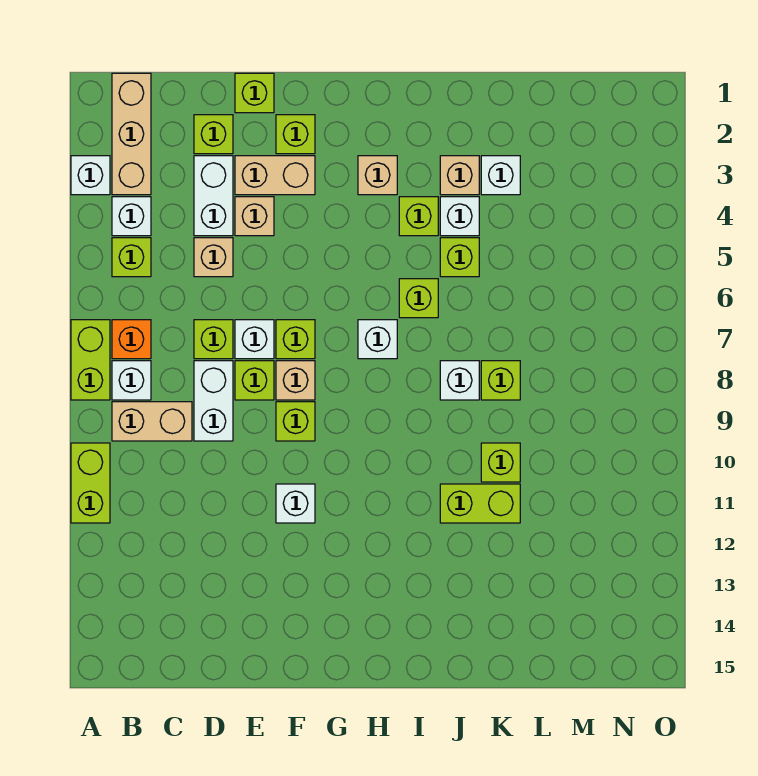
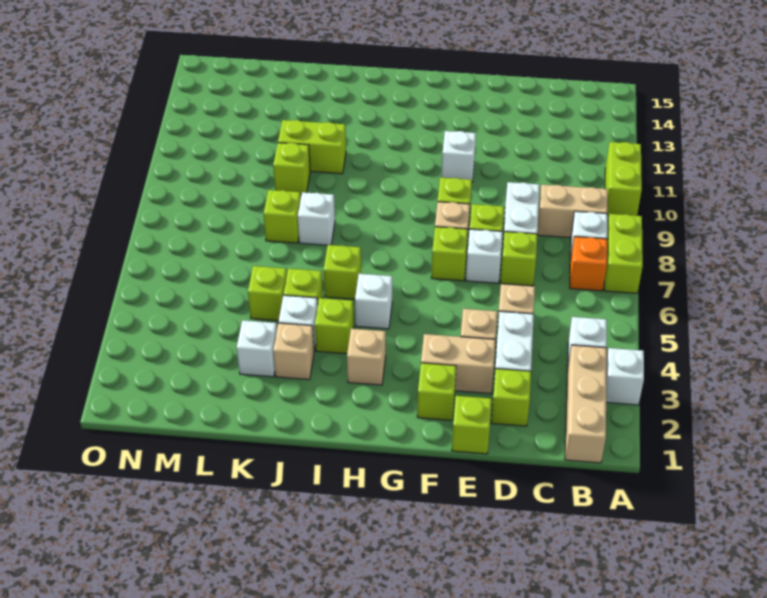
lime 1x1 brick [112,238,151,277] -> lime 1x1 brick moved to [248,266,287,321]
white 1x1 brick [358,320,397,359] -> white 1x1 brick moved to [355,274,392,329]

